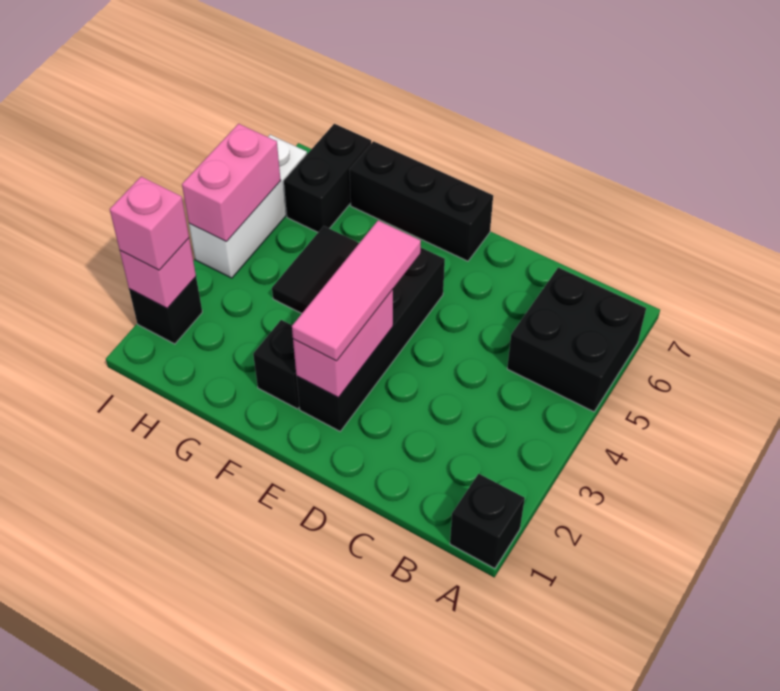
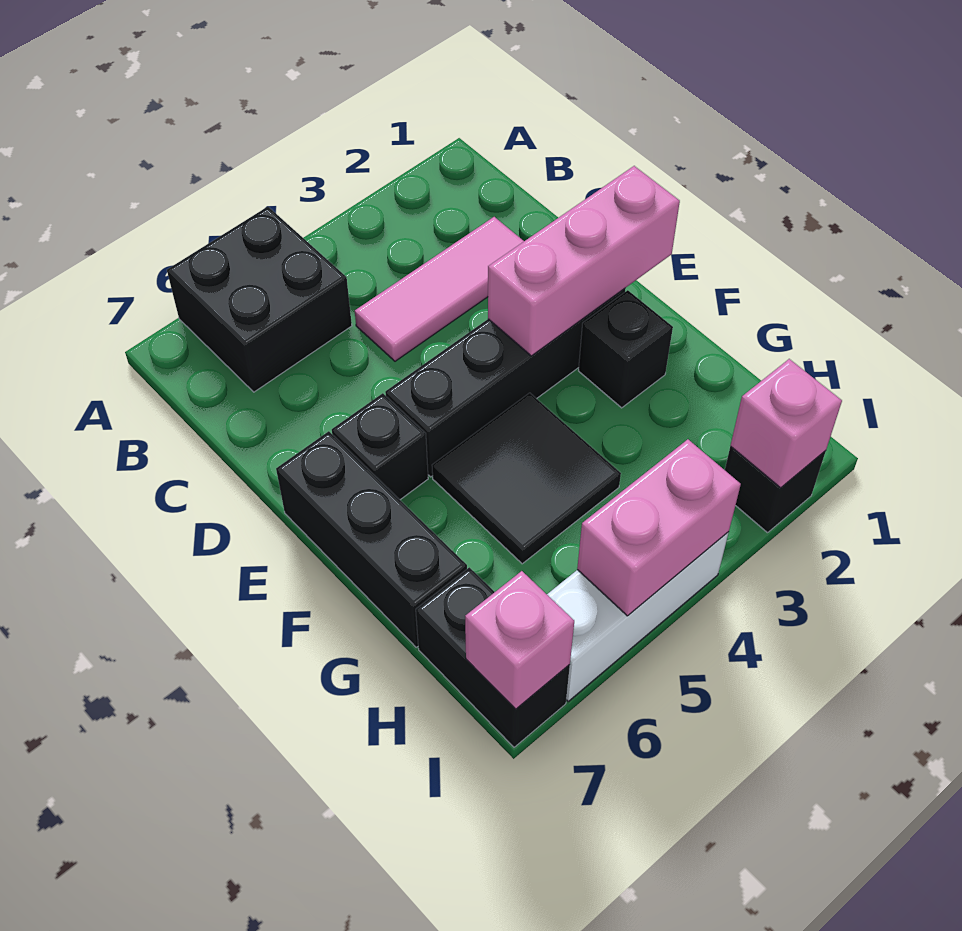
black 1x1 brick [450,474,525,569] -> black 1x1 brick moved to [332,393,428,500]
pink 1x2 brick [293,289,393,398] -> pink 1x3 brick [488,166,680,356]
pink 1x3 tile [292,220,421,361] -> pink 1x3 tile moved to [355,217,524,361]
black 1x2 brick [284,124,371,232] -> black 1x2 brick turned to [416,567,570,747]
pink 1x1 brick [110,177,189,270] -> pink 1x1 brick moved to [465,571,574,709]

